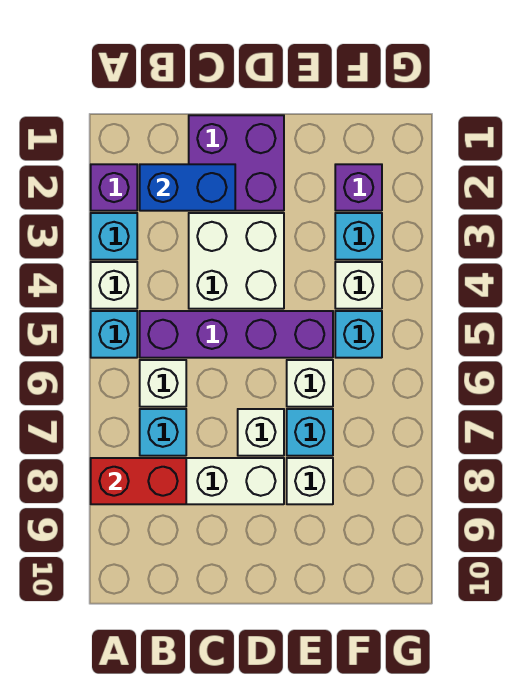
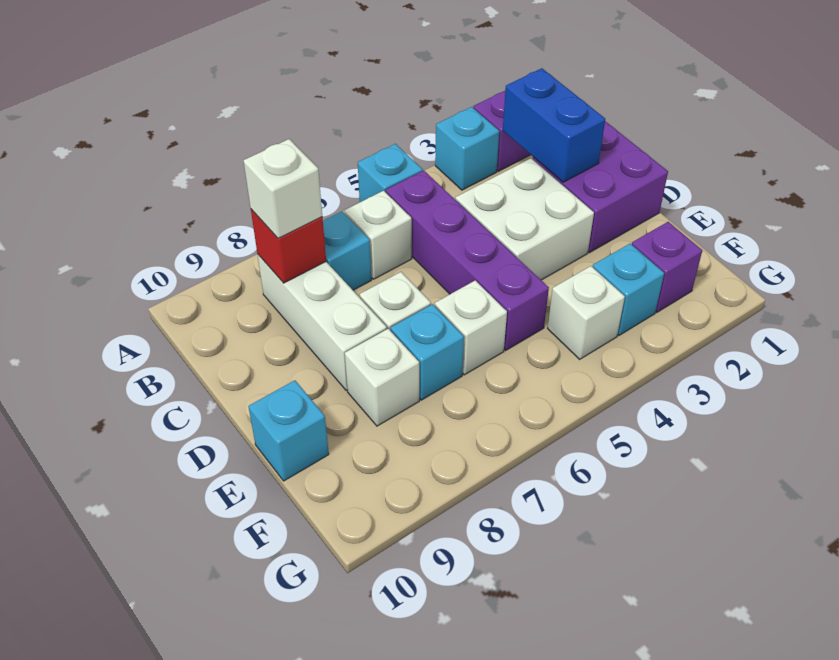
white 1x1 brick [91,262,137,309] -> white 1x1 brick moved to [244,139,322,238]
red 1x2 brick [91,458,186,504] -> red 1x1 brick [251,209,326,283]
cyan 1x1 brick [335,311,382,358] -> cyan 1x1 brick moved to [249,380,329,481]

